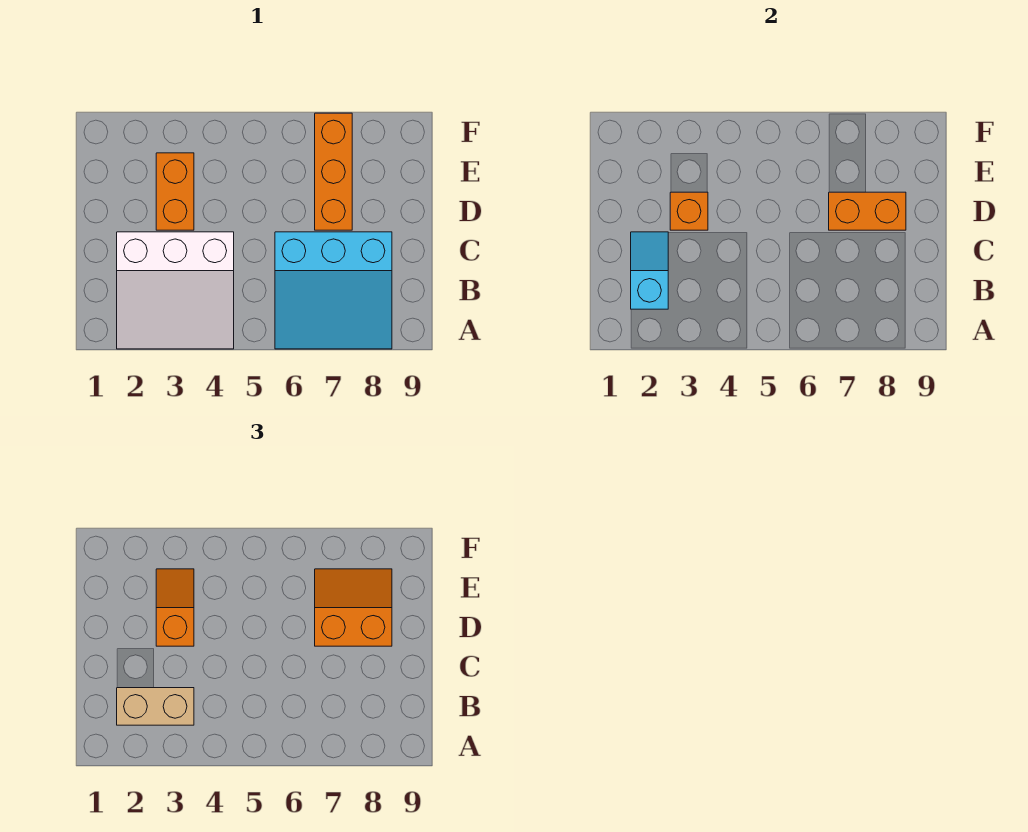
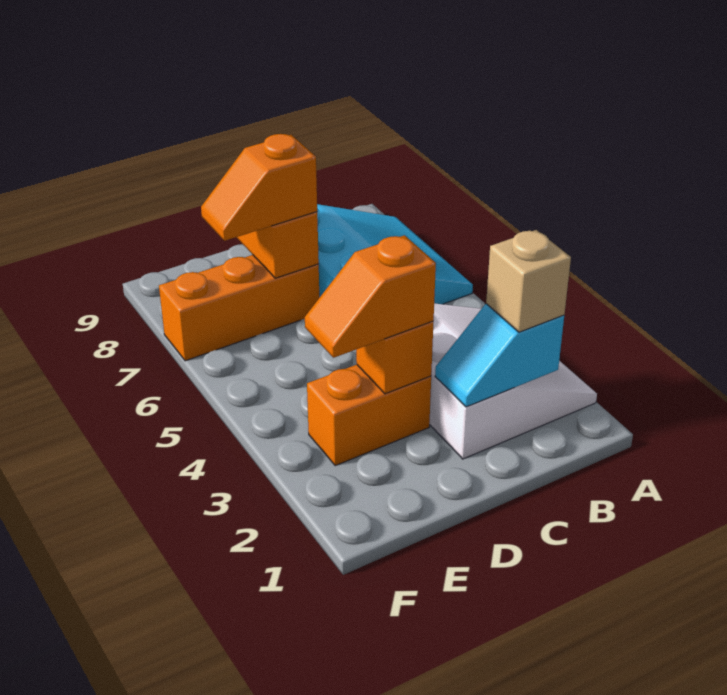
tan 1x2 brick [117,688,194,725] -> tan 1x1 brick [486,230,571,332]
orange 2x2 slope [315,569,392,646] -> orange 1x2 slope [201,134,317,241]

